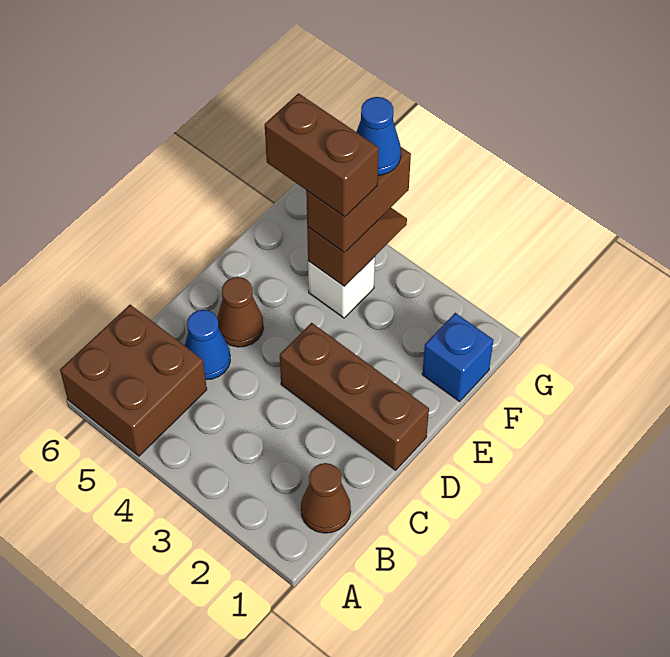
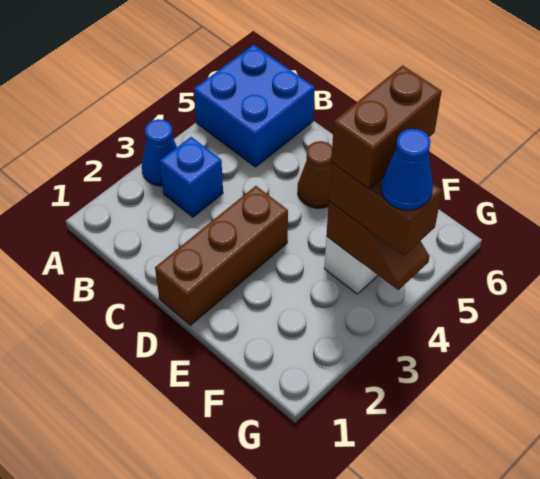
brown 2x2 brick [60,305,207,456] -> blue 2x2 brick [194,45,315,167]
brown 1x1 cone [301,463,351,533] -> none
blue 1x1 cone [185,310,230,380] -> blue 1x1 cone moved to [142,119,177,186]
blue 1x1 brick [422,313,493,401] -> blue 1x1 brick moved to [160,137,223,217]

